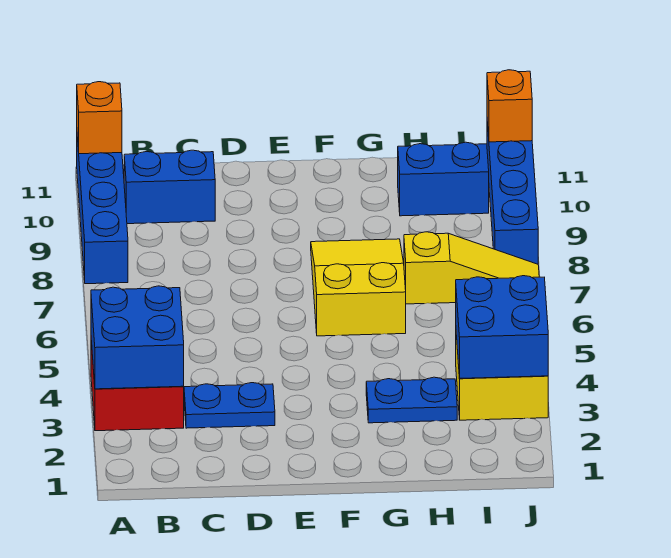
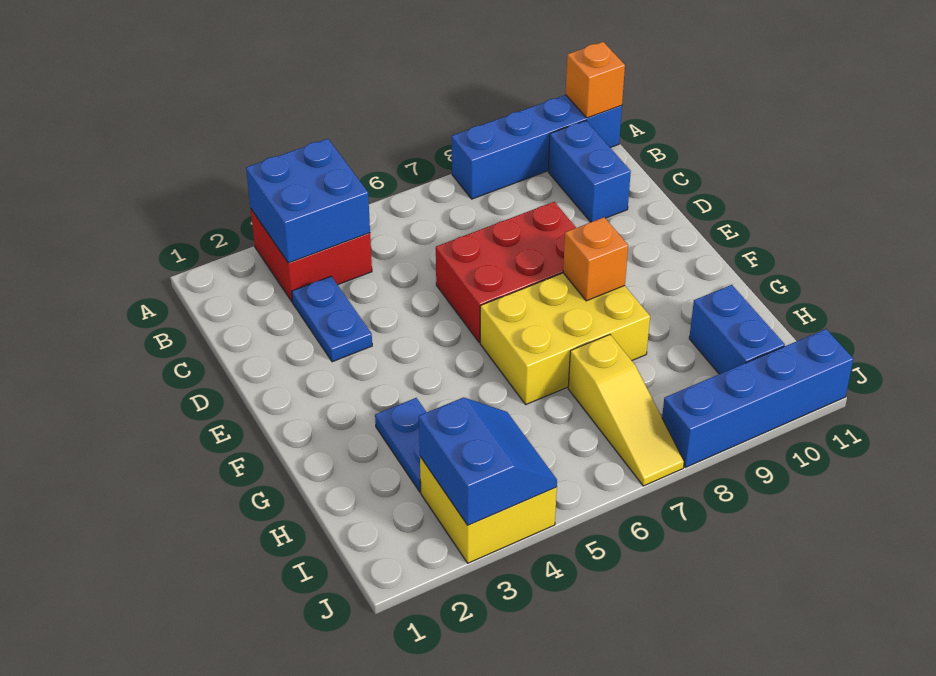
none -> red 2x3 brick [436,202,576,343]
yellow 2x3 slope [311,239,406,336] -> yellow 2x3 brick [480,273,650,404]
blue 2x2 brick [456,276,548,378] -> blue 2x2 slope [419,397,557,525]
orange 1x1 brick [487,70,532,142] -> orange 1x1 brick moved to [563,217,628,301]

